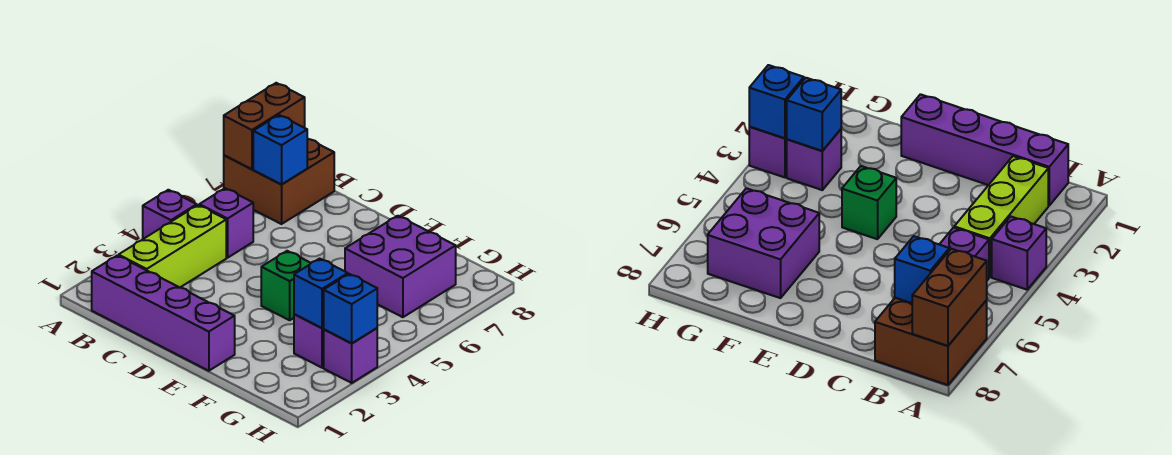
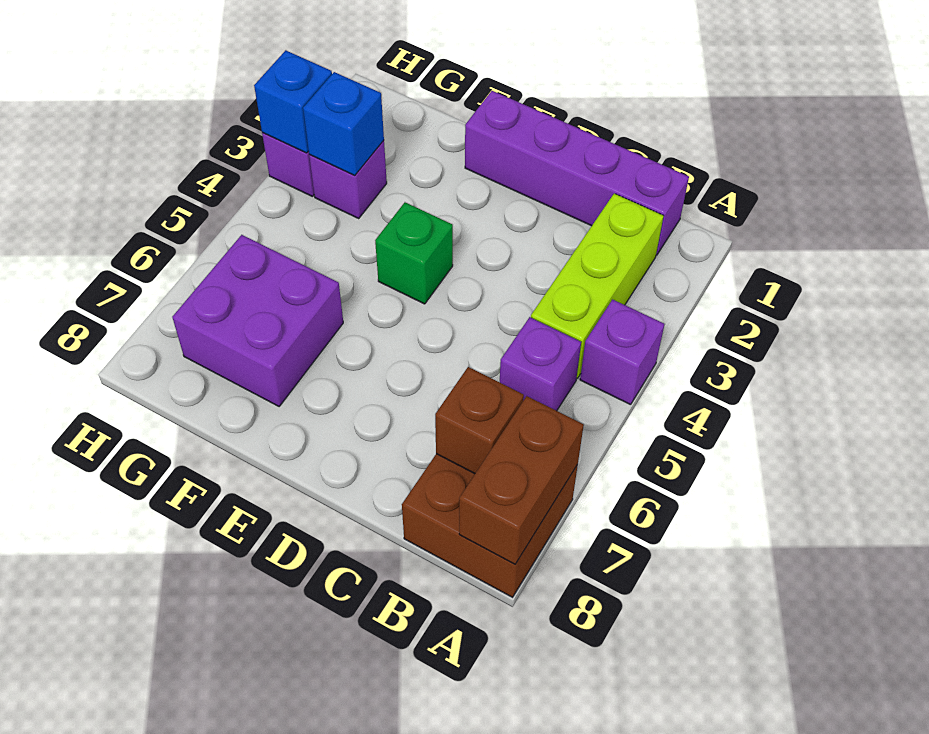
blue 1x1 brick [253,115,307,184] -> brown 1x1 brick [435,367,524,474]

